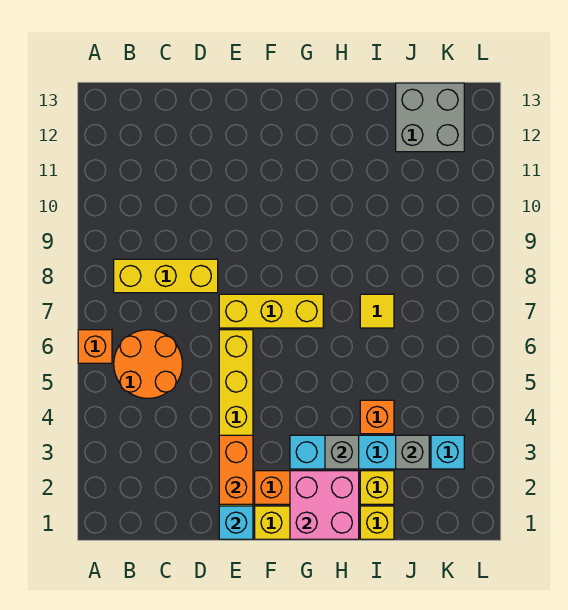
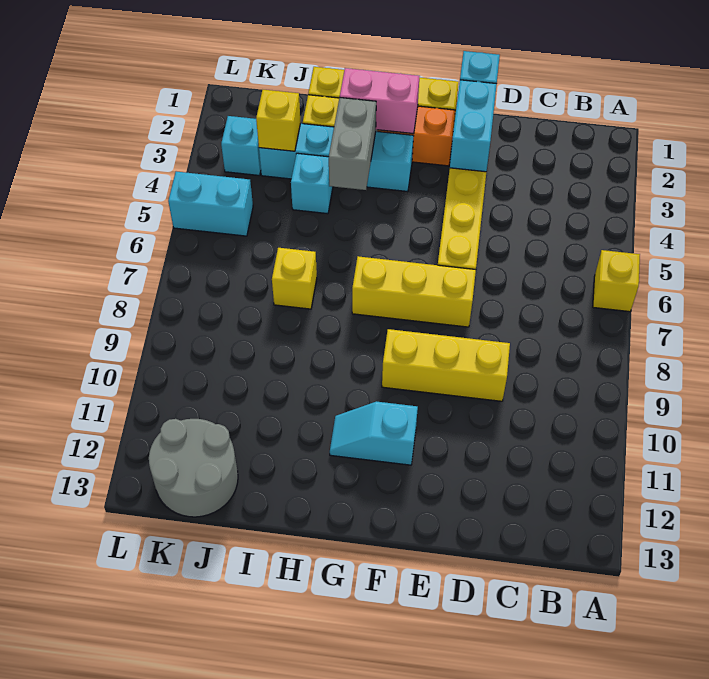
orange 1x1 brick [78,330,112,363] -> yellow 1x1 brick [593,250,640,312]
orange 2x2 round brick [114,330,182,398] -> none
yellow 1x3 brick [114,259,218,293] -> yellow 1x3 brick moved to [382,329,510,401]
orange 1x2 brick [219,435,253,504] -> cyan 1x2 brick [450,80,497,172]
none -> cyan 1x2 slope [330,402,418,465]
pink 2x2 brick [290,471,359,539] -> pink 1x2 brick [340,68,419,134]
grey 1x1 brick [325,435,359,469] -> grey 1x2 brick [329,97,376,190]
orange 1x1 brick [360,400,394,434] -> cyan 1x1 brick [291,153,333,214]
yellow 1x1 tile [360,294,394,328] -> yellow 1x1 brick [272,248,317,309]
grey 1x1 brick [396,435,429,469] -> yellow 1x1 brick [256,90,301,151]
grey 2x2 brick [396,83,464,152] -> grey 2x2 round brick [149,419,238,517]
none -> cyan 1x2 brick [168,171,253,236]

